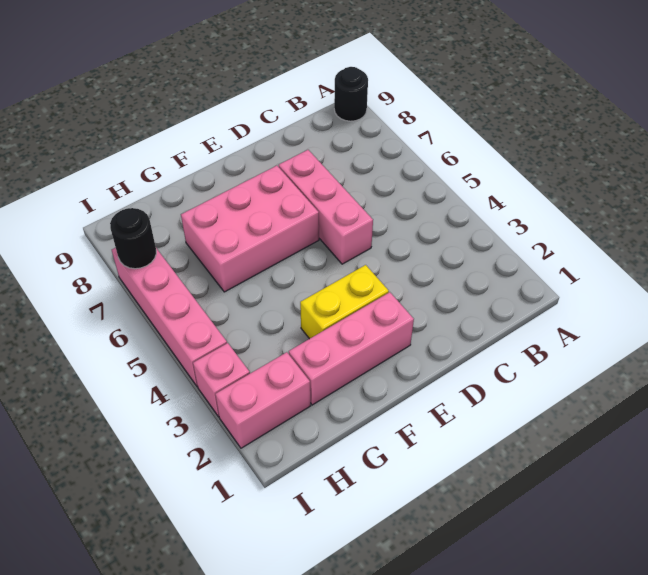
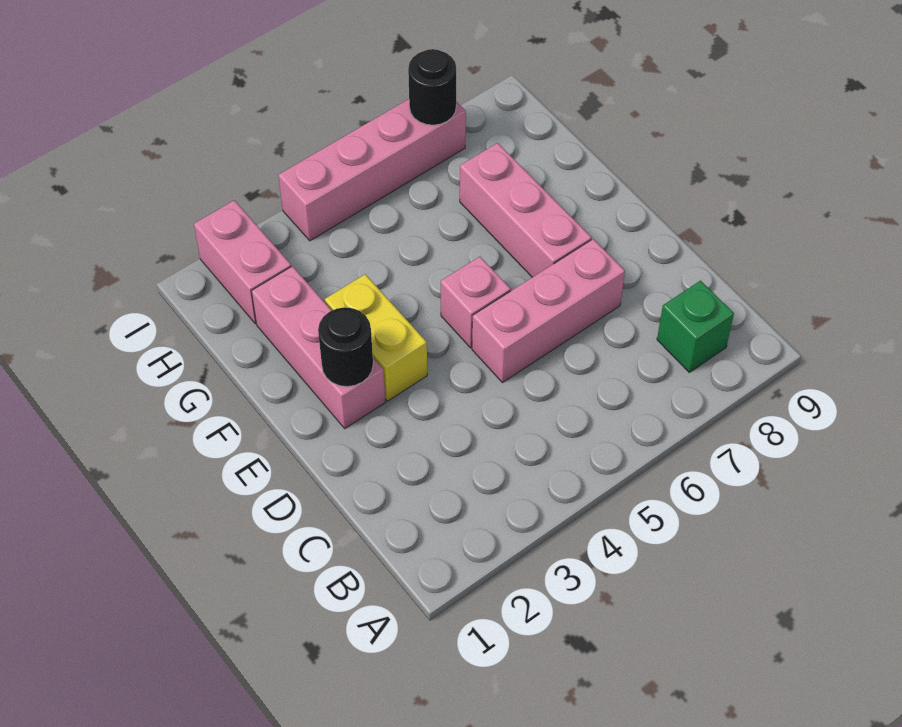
black 1x1 round brick [334,67,368,121] -> black 1x1 round brick moved to [318,307,373,387]
none -> green 1x1 brick [657,281,734,372]
pink 2x3 brick [181,166,319,292] -> pink 1x3 brick [460,143,592,277]
pink 1x1 brick [193,343,250,417] -> pink 1x1 brick moved to [441,257,511,348]

